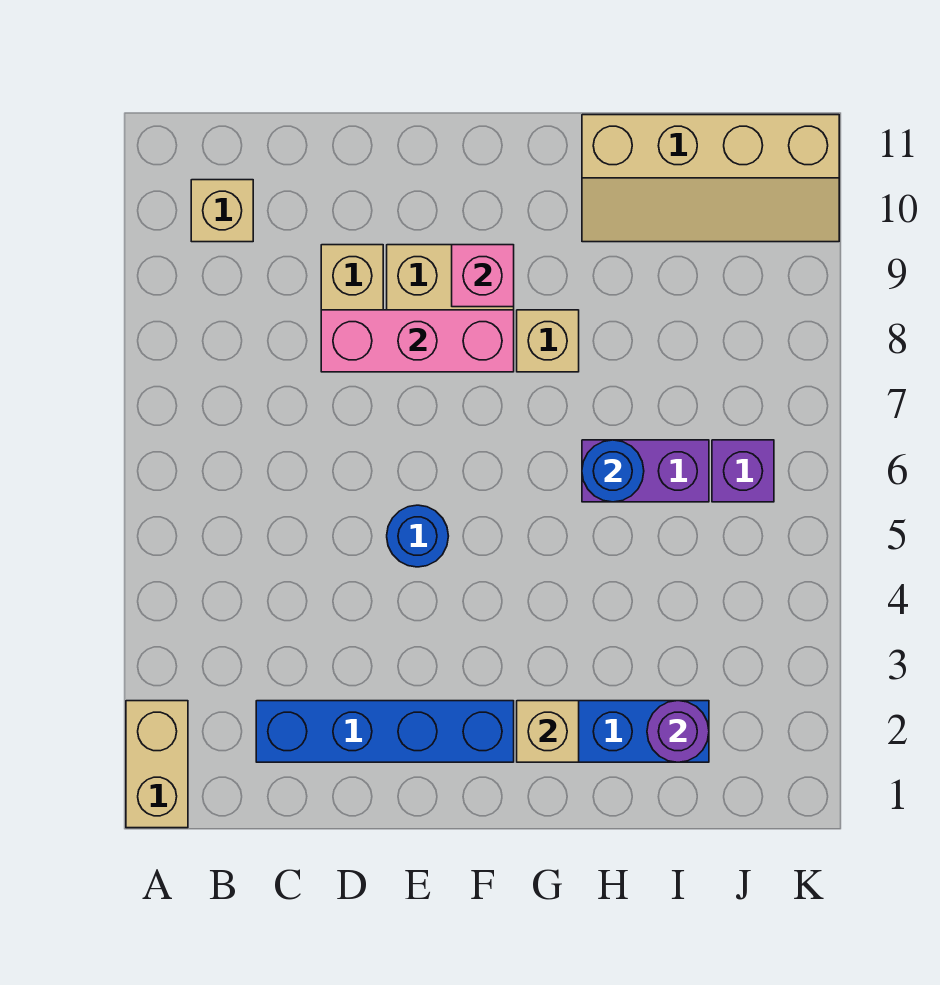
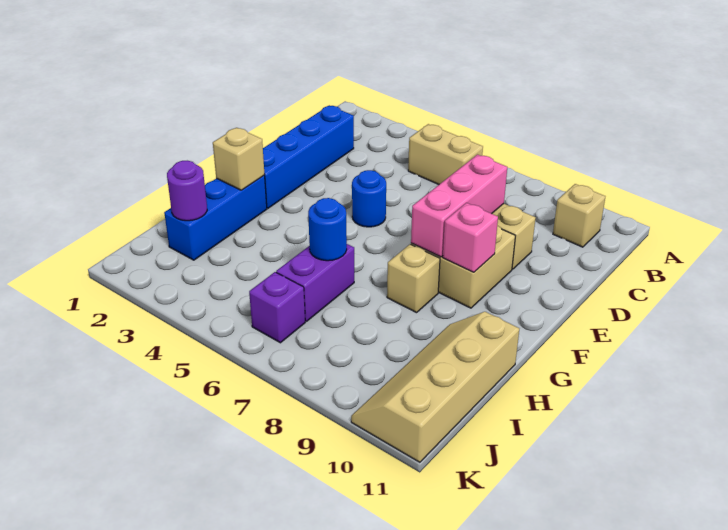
tan 1x2 brick [126,701,188,828] -> tan 1x2 brick moved to [408,124,483,184]

